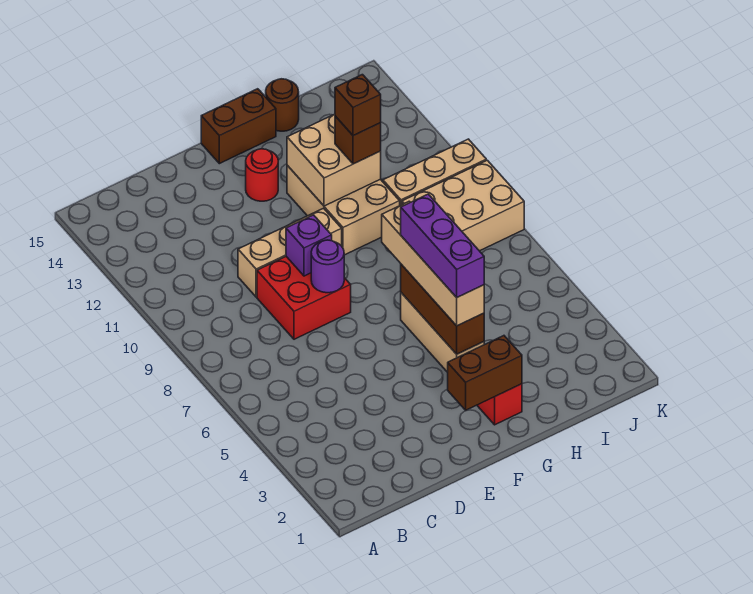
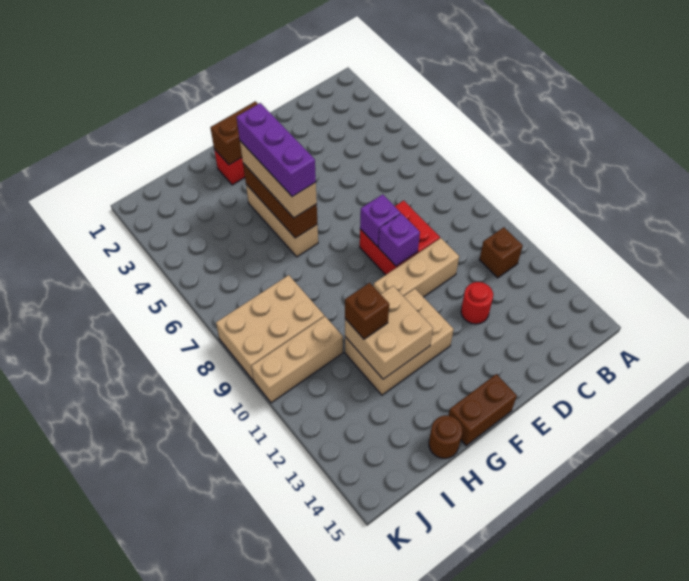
purple 1x1 round brick [311,240,344,293] -> purple 1x1 brick [360,194,401,246]
red 1x1 round brick [246,149,278,201] -> red 1x1 round brick moved to [461,282,493,324]
tan 1x4 brick [382,201,484,326] -> tan 1x3 brick [240,141,317,218]
tan 2x3 brick [287,166,400,255] -> tan 2x3 brick turned to [345,289,454,395]
brown 1x1 brick [335,75,381,136] -> brown 1x1 brick moved to [479,227,523,278]

